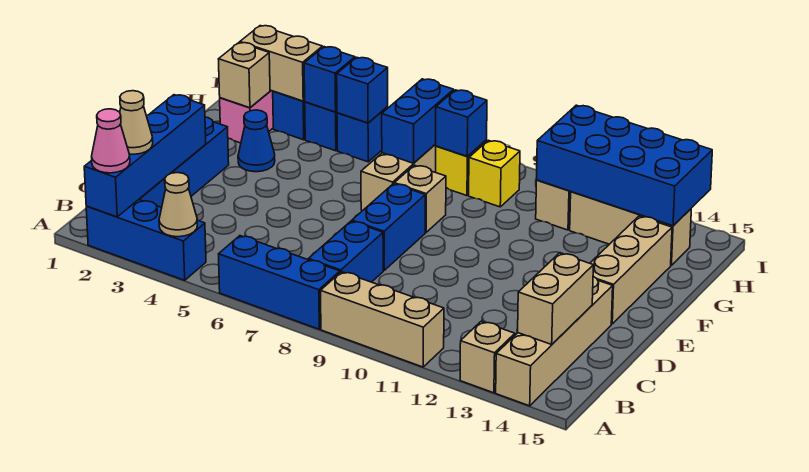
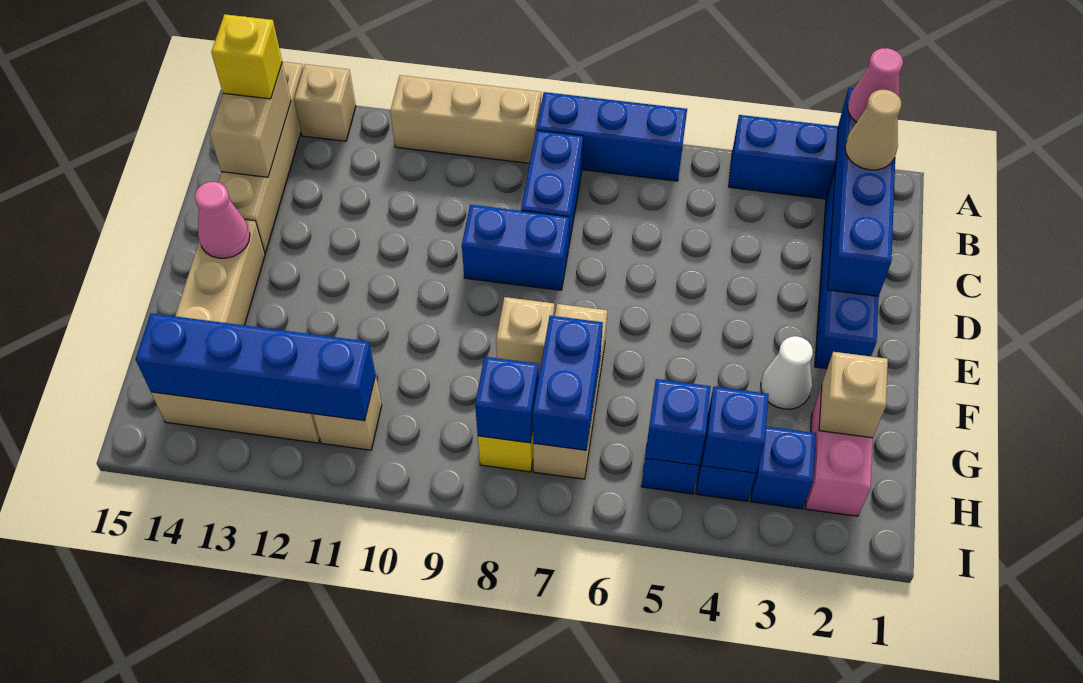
tan 1x1 cone [159,173,197,237] -> none
blue 1x2 brick [352,184,425,270] -> blue 1x2 brick turned to [462,205,569,290]
none -> pink 1x1 cone [195,182,250,258]
blue 1x1 cone [238,110,275,172] -> white 1x1 cone [761,336,813,409]
tan 1x2 brick [240,26,323,101] -> none
yellow 1x1 brick [469,140,520,207] -> yellow 1x1 brick moved to [211,14,282,99]
blue 2x4 brick [537,105,712,226] -> blue 1x4 brick [136,313,376,421]

